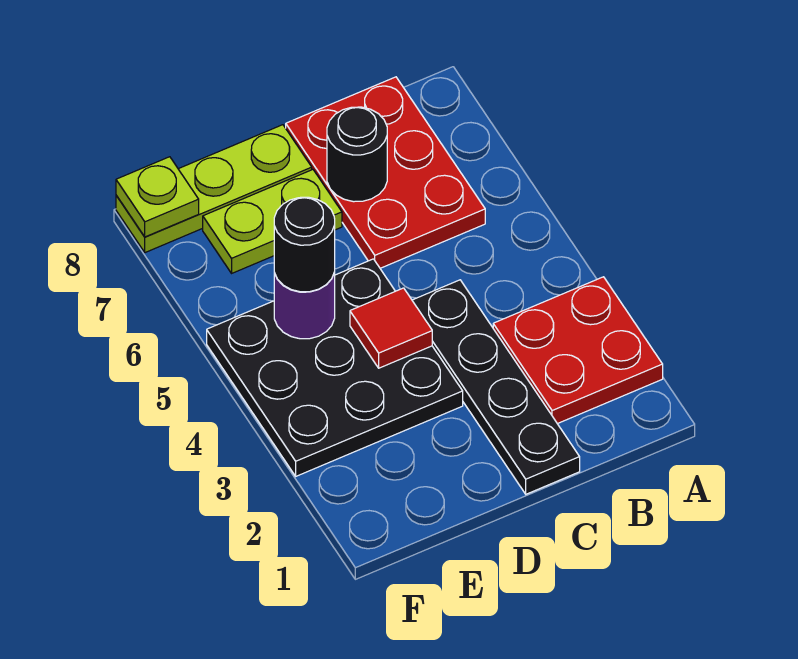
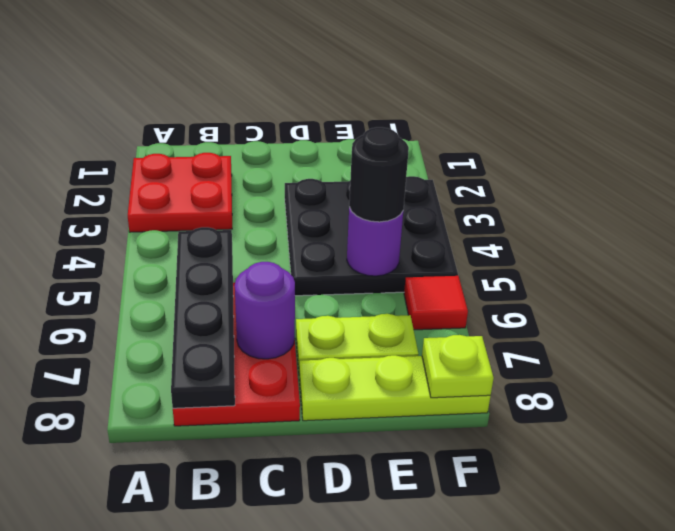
black 1x4 plate [412,280,580,494] -> black 1x4 plate moved to [171,227,235,408]
black 1x1 round brick [327,107,387,202] -> purple 1x1 round brick [235,262,295,359]
red 1x1 tile [350,288,432,368] -> red 1x1 tile moved to [404,276,468,330]

